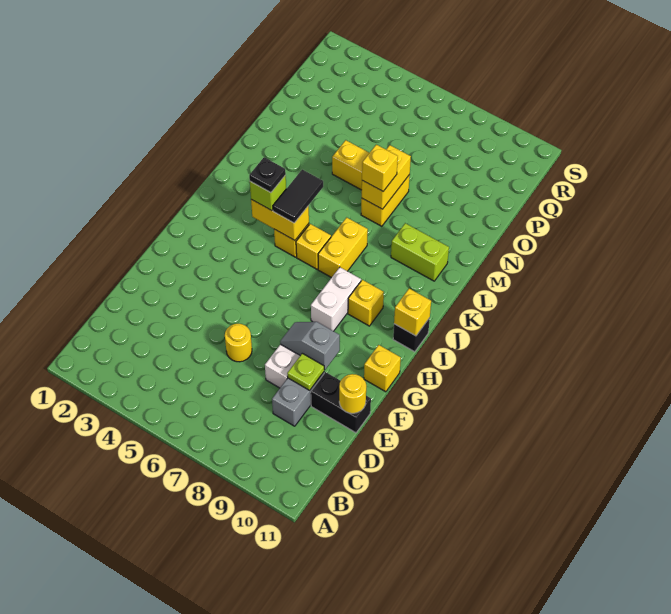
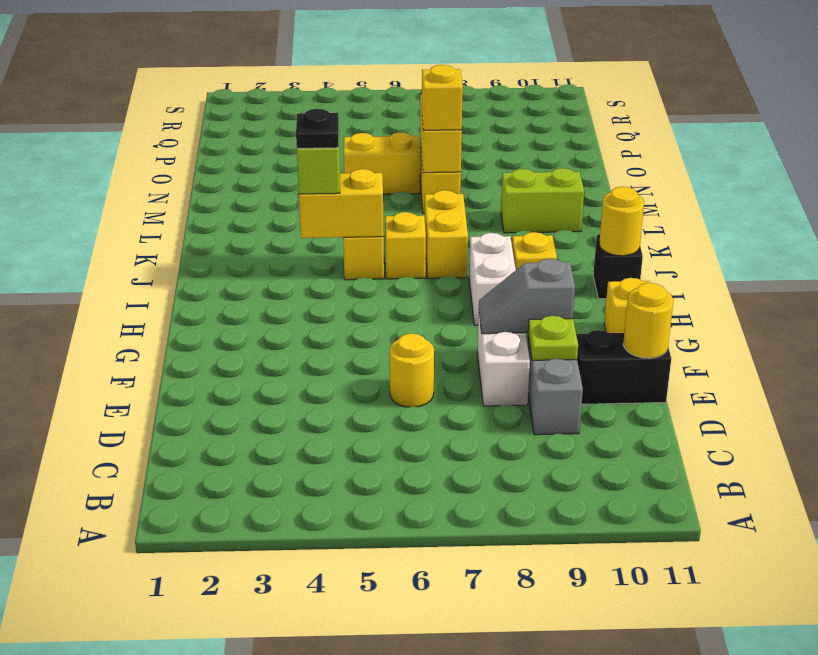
yellow 1x1 brick [394,289,431,336] -> yellow 1x1 round brick [599,187,644,256]
black 1x2 tile [273,170,323,223] -> none

